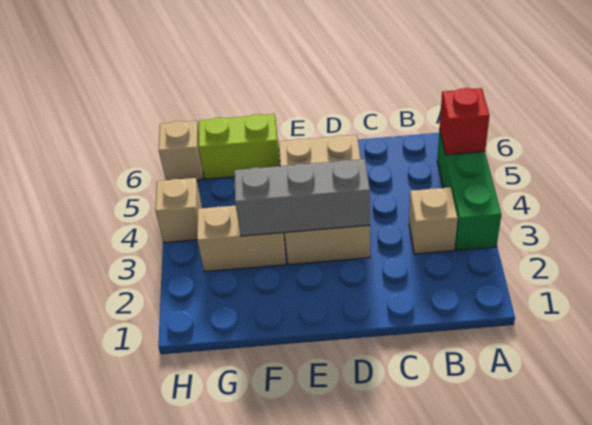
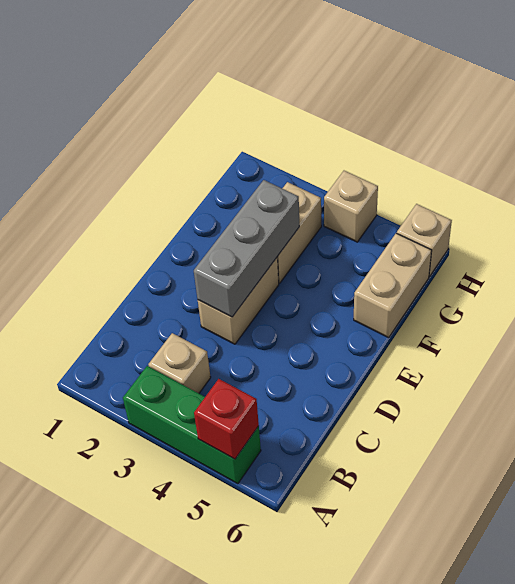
tan 2x3 brick [279,135,370,265] -> tan 1x2 brick [198,258,279,344]
lime 1x2 brick [199,114,280,179] -> tan 1x2 brick [354,233,432,338]

